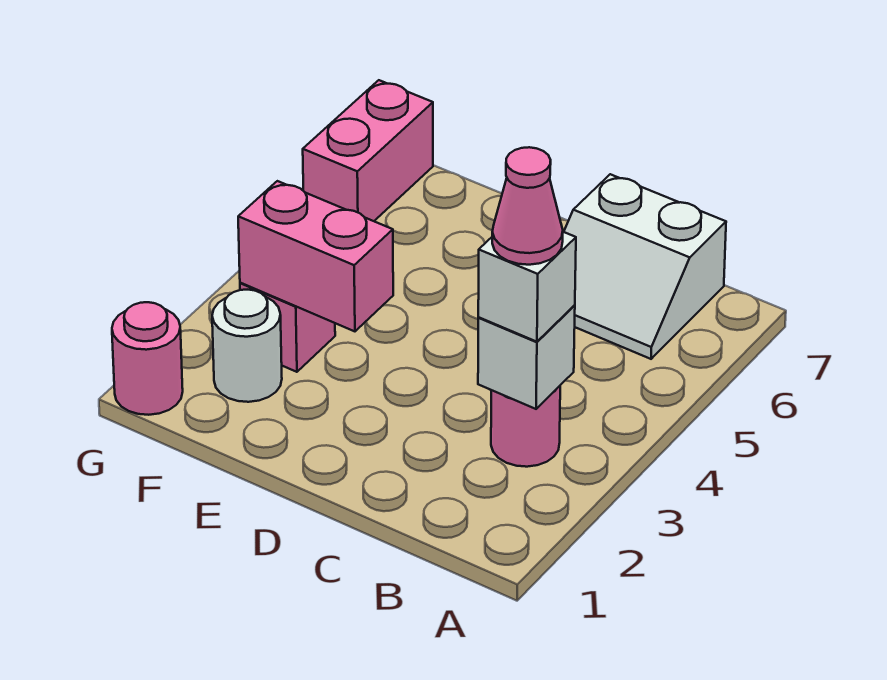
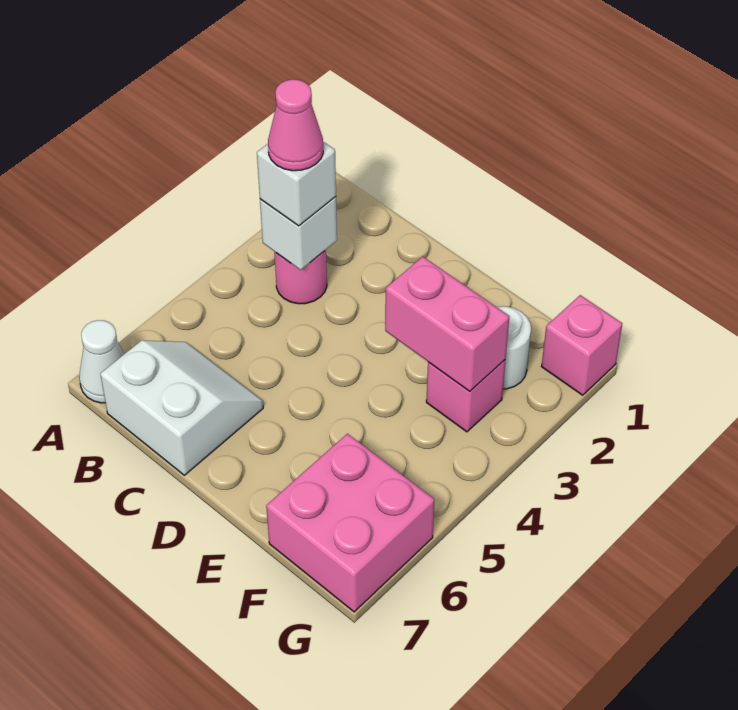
none -> white 1x1 cone [79,320,124,403]
pink 1x1 round brick [112,302,183,415] -> pink 1x1 brick [542,295,622,395]
pink 1x2 brick [303,80,433,221] -> pink 2x2 brick [266,434,434,612]

